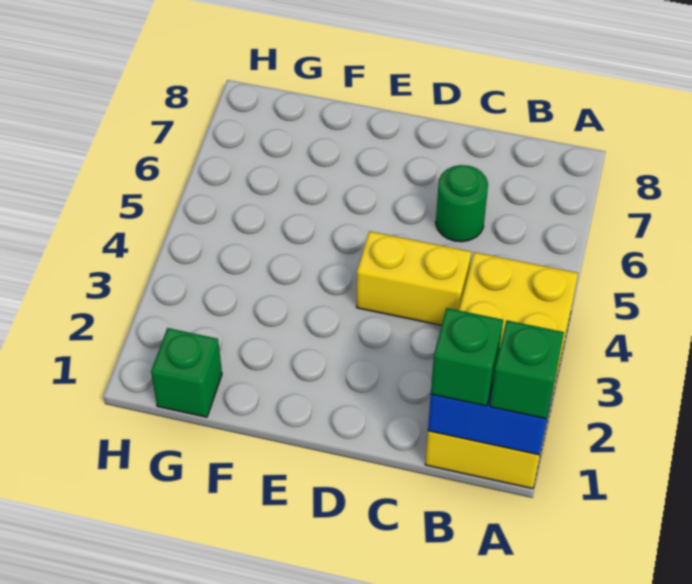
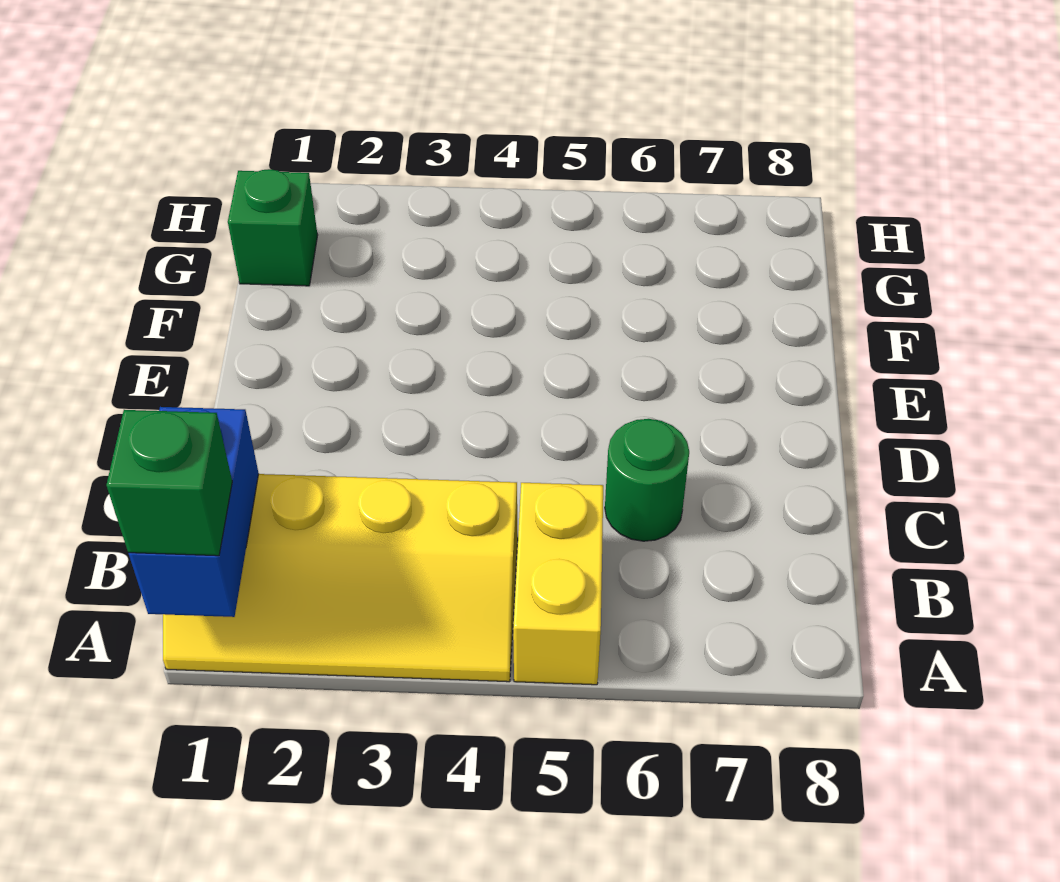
yellow 2x4 brick [425,252,578,489] -> yellow 2x4 slope [163,474,518,682]
green 1x1 brick [431,308,503,406] -> none
yellow 1x2 brick [357,231,471,325] -> yellow 1x2 brick moved to [513,483,603,685]

